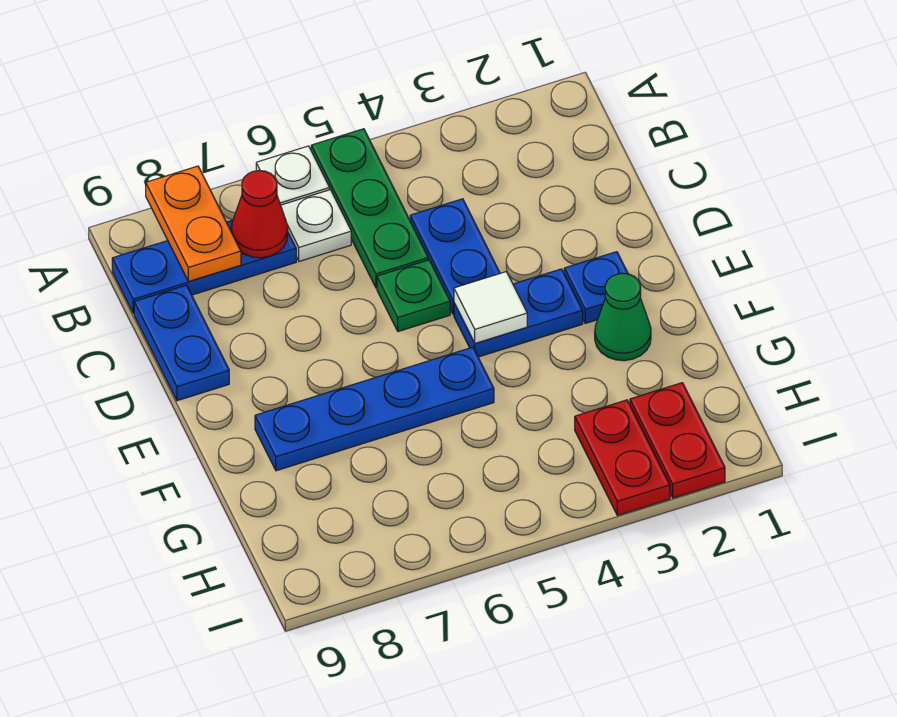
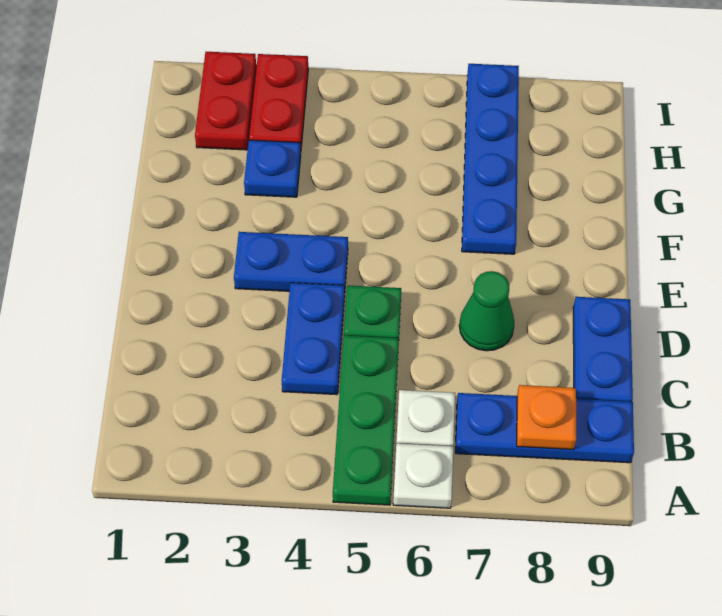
orange 1x2 plate [146,166,241,282] -> orange 1x1 plate [517,385,576,450]
red 1x1 cone [231,171,288,258] -> none
blue 1x1 plate [564,252,628,323] -> blue 1x1 plate moved to [244,140,301,197]
white 1x1 tile [454,272,527,343] -> none
green 1x1 cone [595,273,651,361] -> green 1x1 cone moved to [459,271,514,351]
blue 1x4 plate [255,347,494,471] -> blue 1x4 plate turned to [462,64,519,254]

